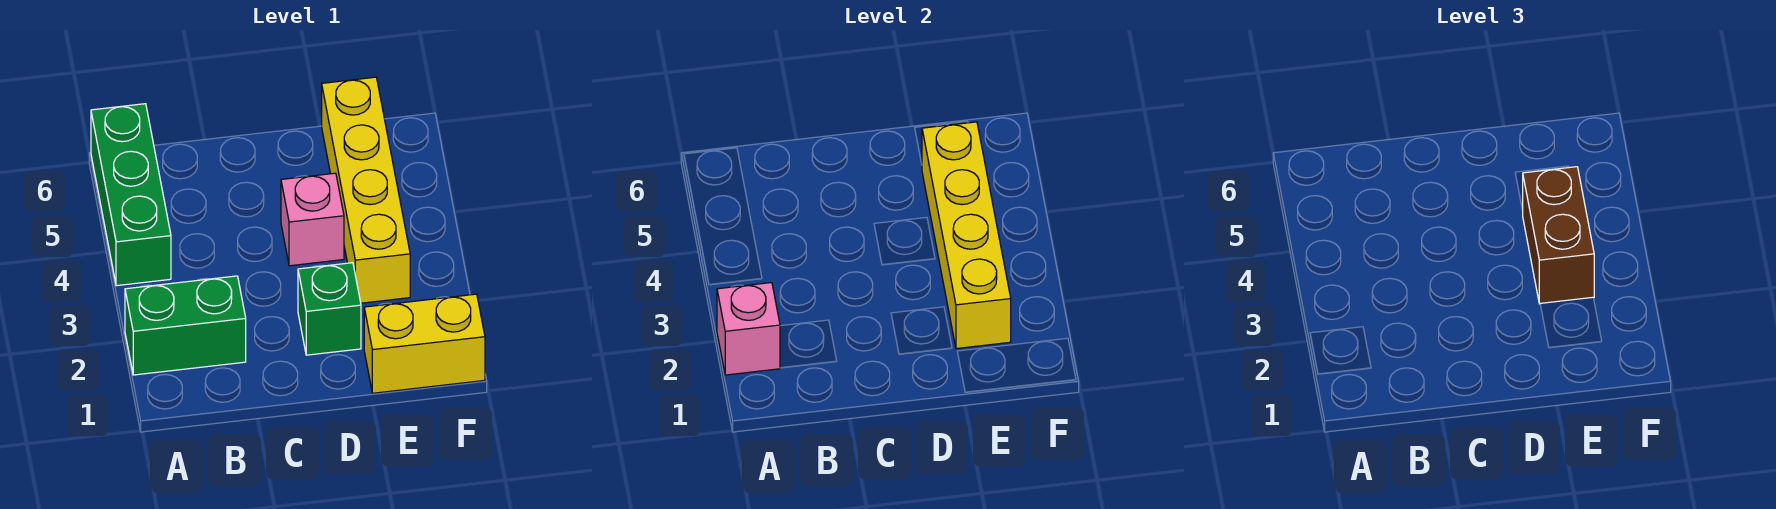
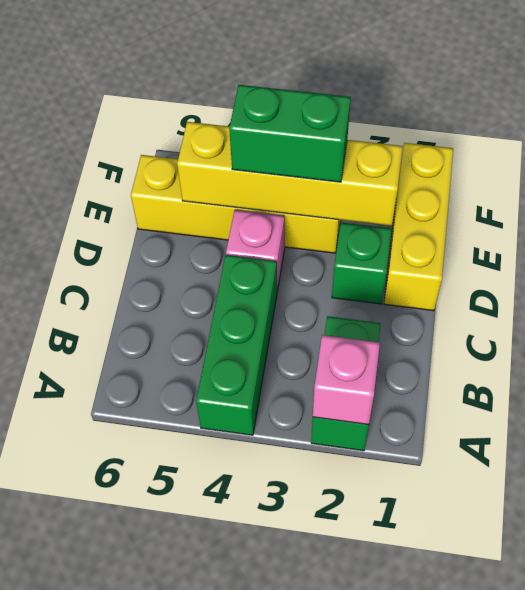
green 1x3 brick [91,104,171,286] -> green 1x3 brick turned to [196,255,277,435]
yellow 1x2 brick [364,294,485,393] -> yellow 1x3 brick [384,143,453,311]
brown 1x2 brick [1523,167,1594,304] -> green 1x2 brick [229,85,351,182]

